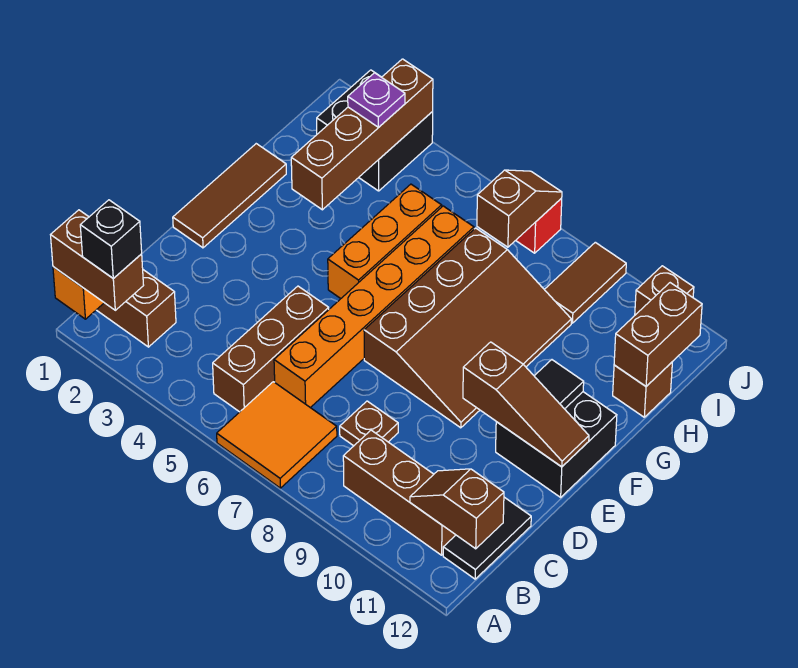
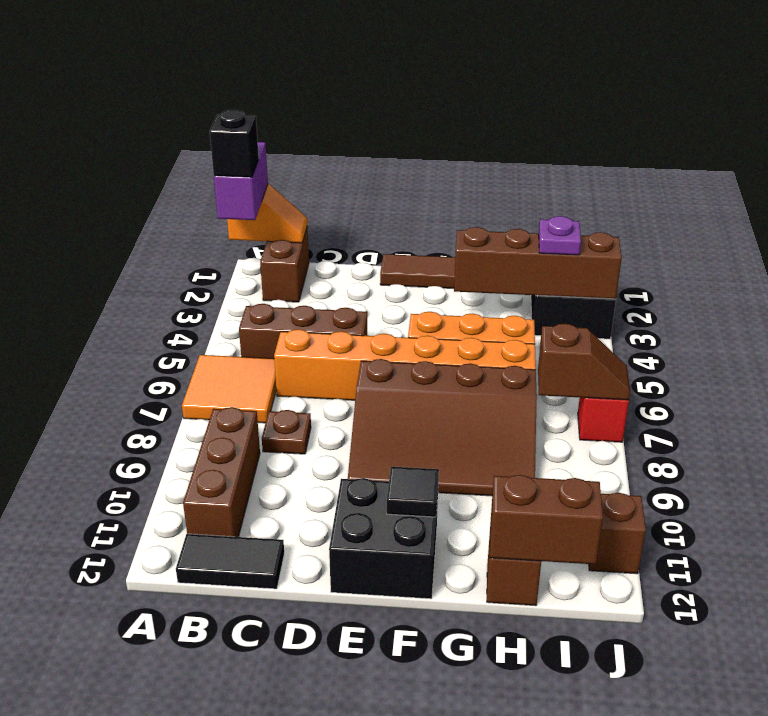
brown 1x2 brick [51,210,144,310] -> purple 1x2 brick [214,142,268,220]
brown 1x2 slope [410,469,504,549] -> none
brown 1x3 slope [463,342,589,467] -> none
brown 1x2 tile [544,242,626,323] -> none

